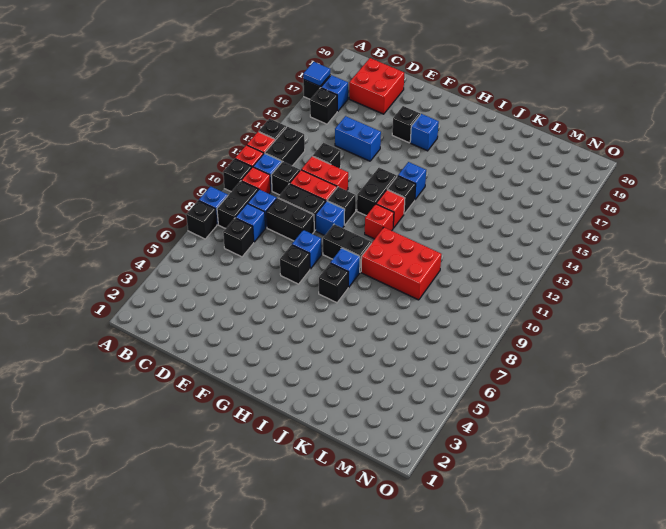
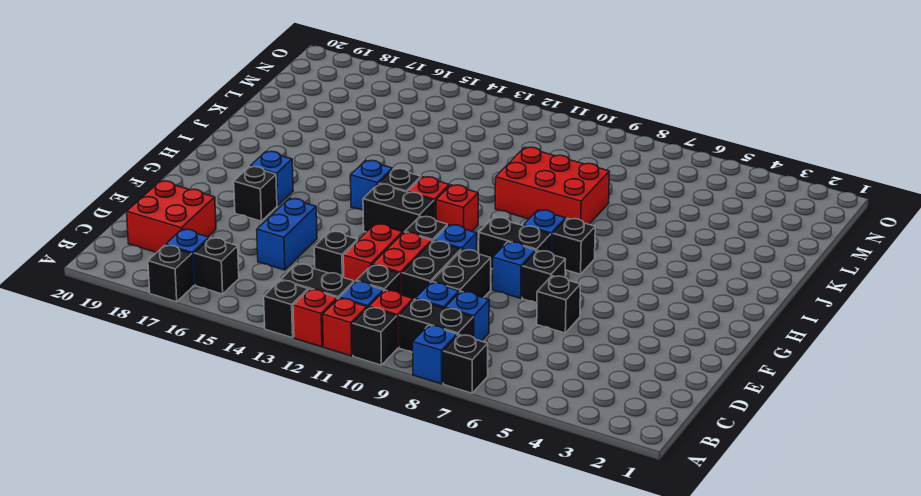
blue 1x1 tile [303,62,330,86] -> none
black 1x1 brick [223,218,254,257] -> black 1x1 brick moved to [537,276,580,333]
black 1x2 brick [323,224,371,272] -> black 1x2 brick turned to [479,217,551,269]
red 2x3 brick [361,227,442,300] -> red 2x3 brick turned to [495,147,610,224]

